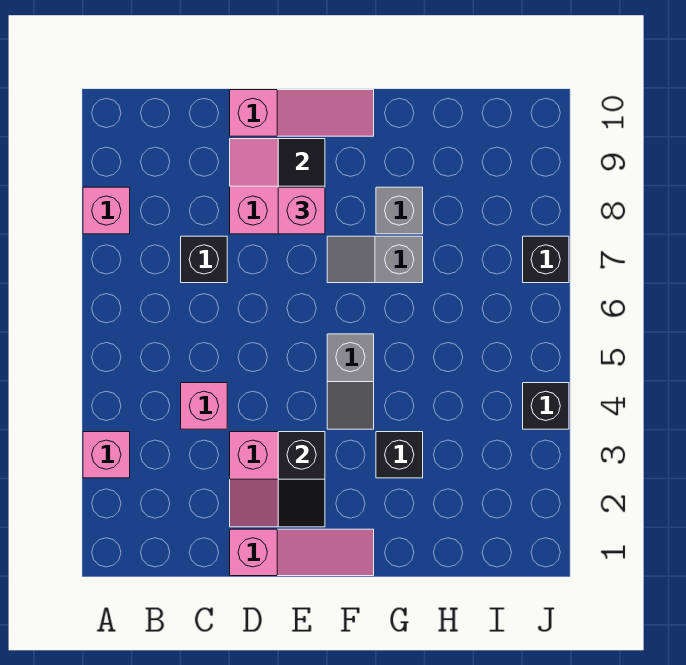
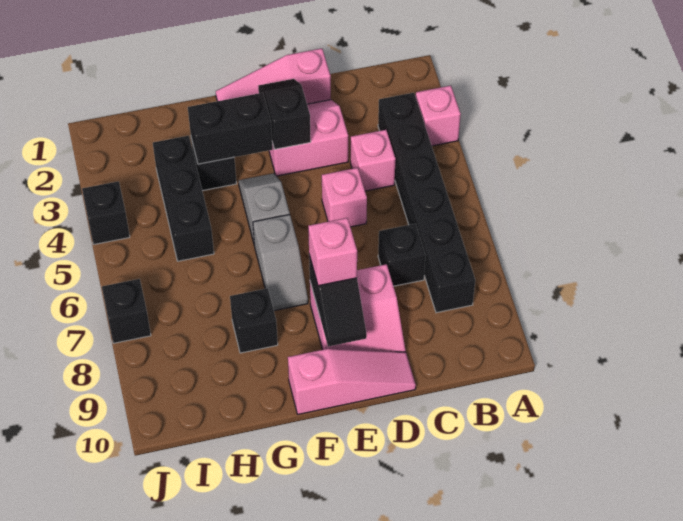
pink 1x1 brick [83,187,130,234] -> pink 1x1 brick moved to [322,168,367,227]
none -> black 1x6 brick [378,93,475,313]
pink 1x3 slope [230,90,374,136] -> pink 1x3 slope turned to [288,349,416,414]
none -> black 1x2 brick [188,93,273,164]
grey 1x2 slope [327,236,423,283] -> grey 1x2 slope turned to [253,215,308,311]
grey 1x1 brick [376,187,423,234] -> black 1x1 brick [230,288,278,353]
none -> black 1x3 brick [153,136,214,261]

